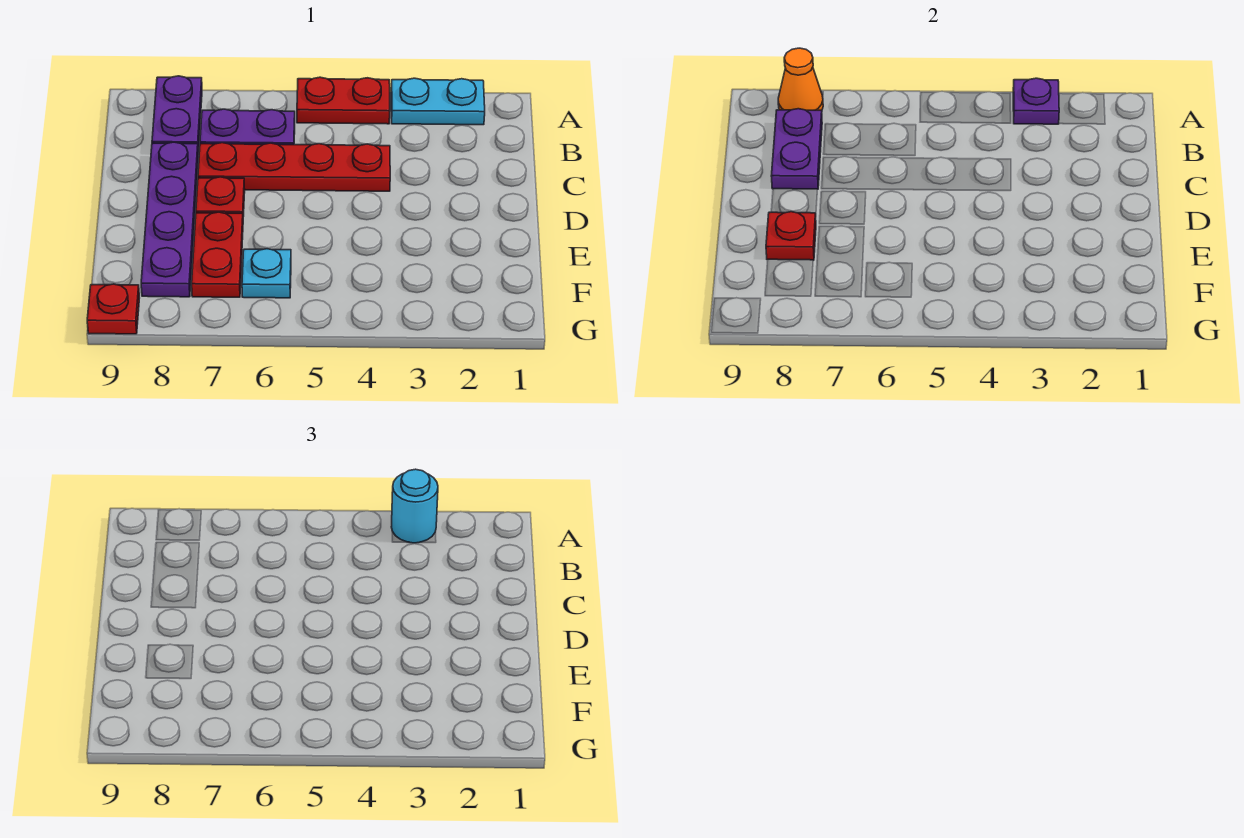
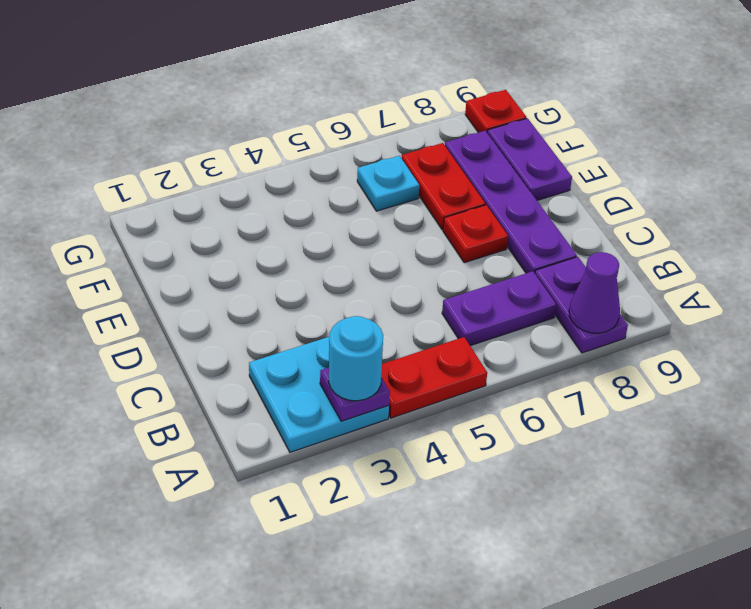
cyan 1x2 plate [391,78,485,125] -> cyan 2x2 plate [249,337,389,452]
orange 1x1 cone [778,48,823,111] -> purple 1x1 cone [569,252,620,333]
purple 1x2 plate [771,109,822,189] -> purple 1x2 plate moved to [487,118,572,200]
red 1x4 plate [198,143,390,191] -> none
red 1x1 plate [766,212,816,260] -> none

